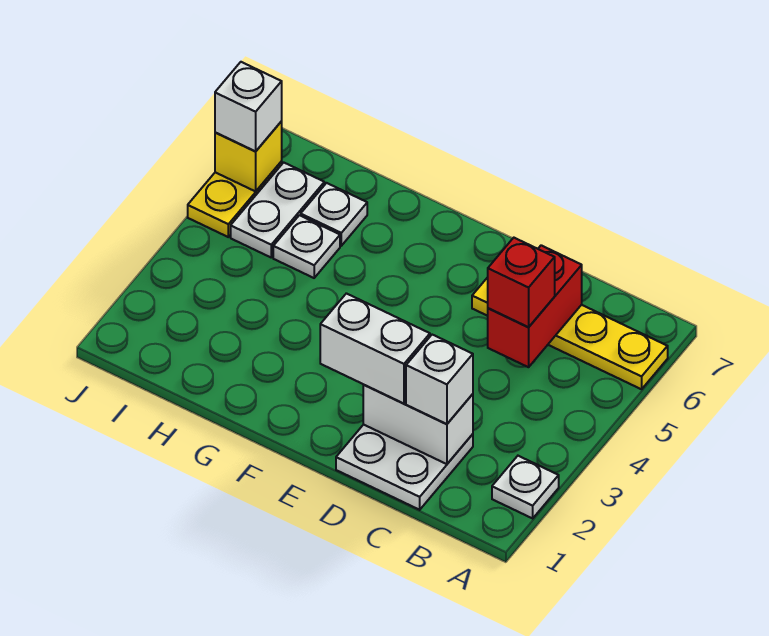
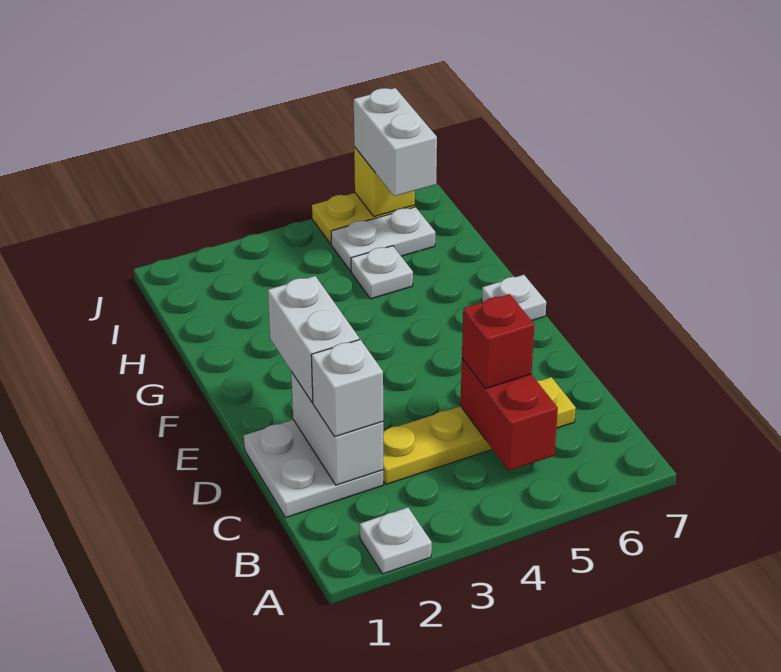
yellow 1x4 plate [472,277,668,389] -> yellow 1x4 plate turned to [383,377,576,484]
red 1x2 brick [488,245,582,367] -> red 1x2 brick turned to [460,359,558,471]
white 1x1 plate [301,183,367,246] -> white 1x1 plate moved to [482,275,546,321]
white 1x1 brick [215,62,282,151] -> white 1x2 brick [354,88,437,196]

